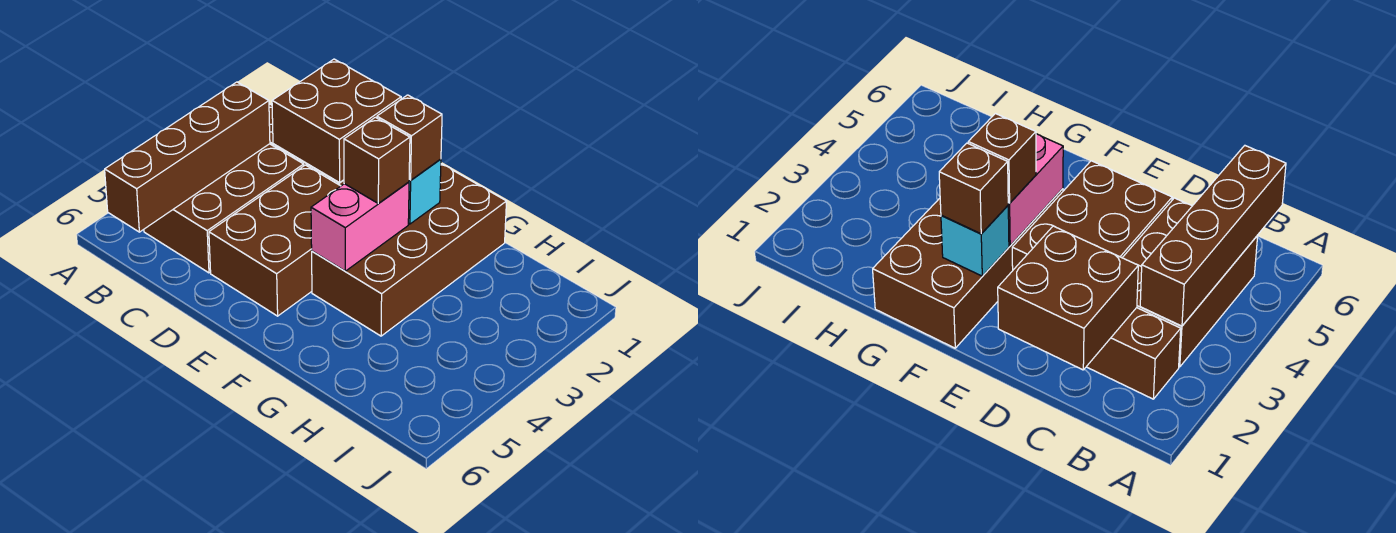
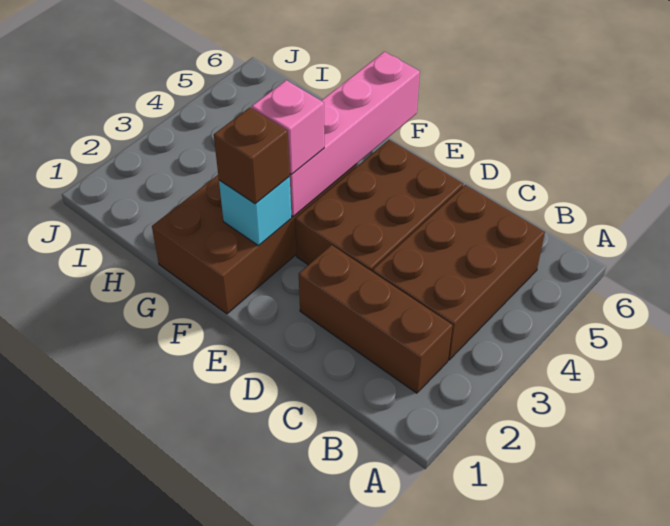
brown 1x4 brick [105,82,270,232] -> none
brown 2x2 brick [272,59,401,183] -> none
pink 1x2 brick [311,182,409,271] -> pink 1x4 brick [290,52,420,217]
brown 1x1 brick [344,117,410,204] -> pink 1x1 brick [252,80,324,175]

